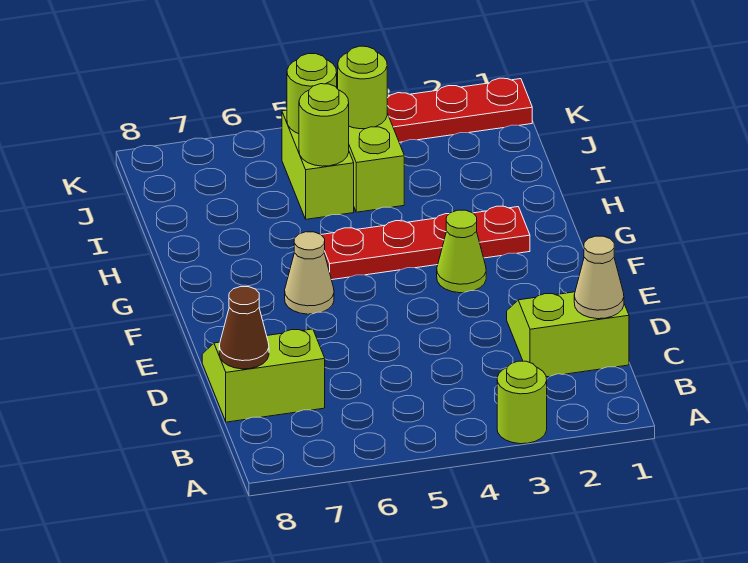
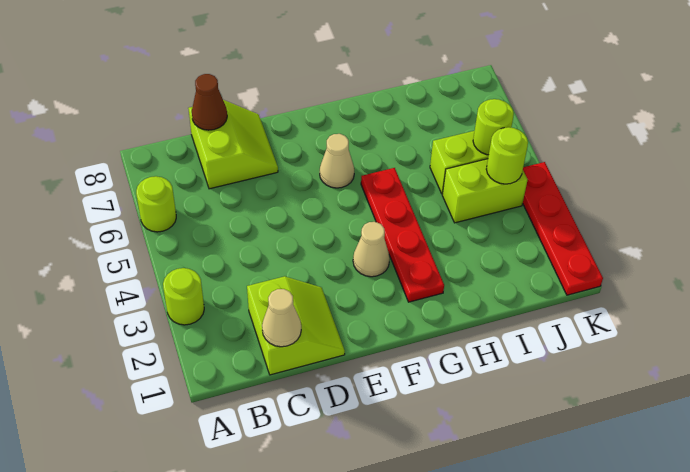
lime 1x1 cone [437,210,486,293] -> tan 1x1 cone [353,222,390,277]
lime 1x1 round brick [299,84,349,166] -> lime 1x1 round brick moved to [136,176,176,232]

